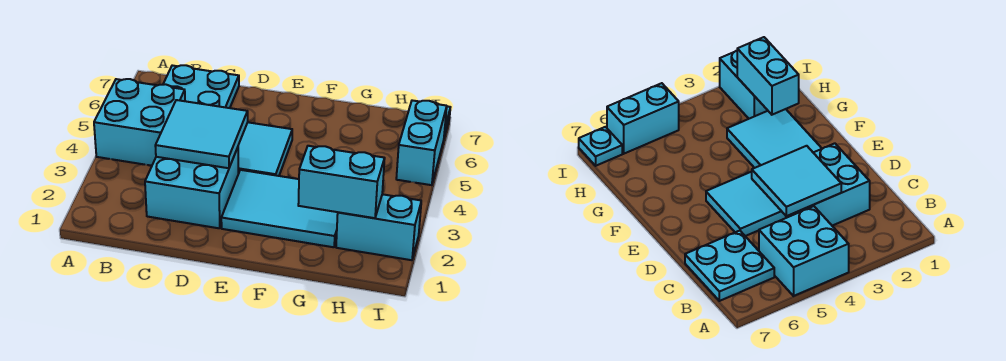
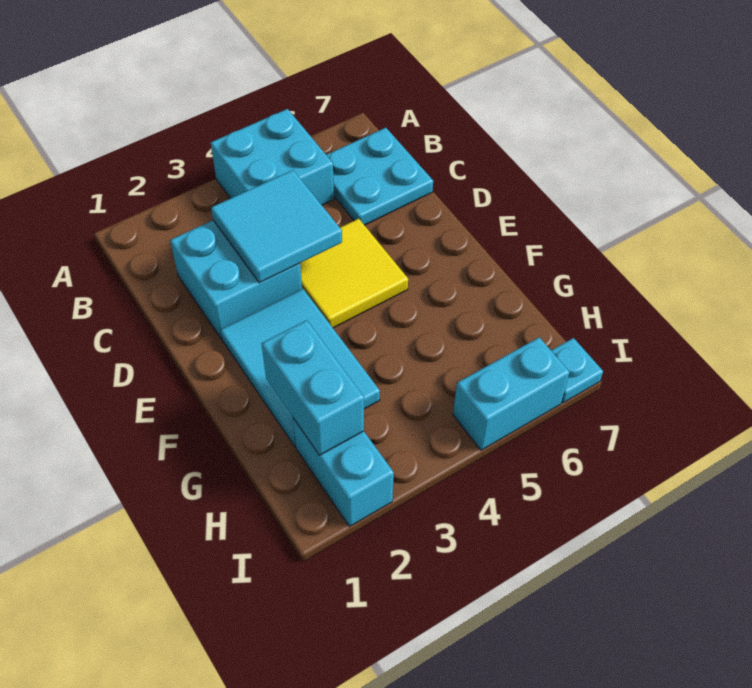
cyan 2x2 tile [238,122,292,176] -> yellow 2x2 tile [300,219,408,328]

